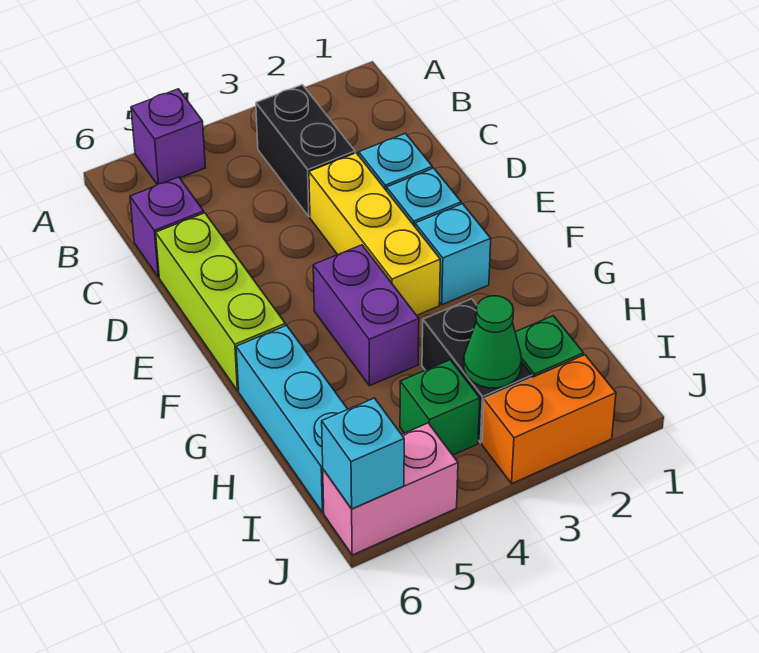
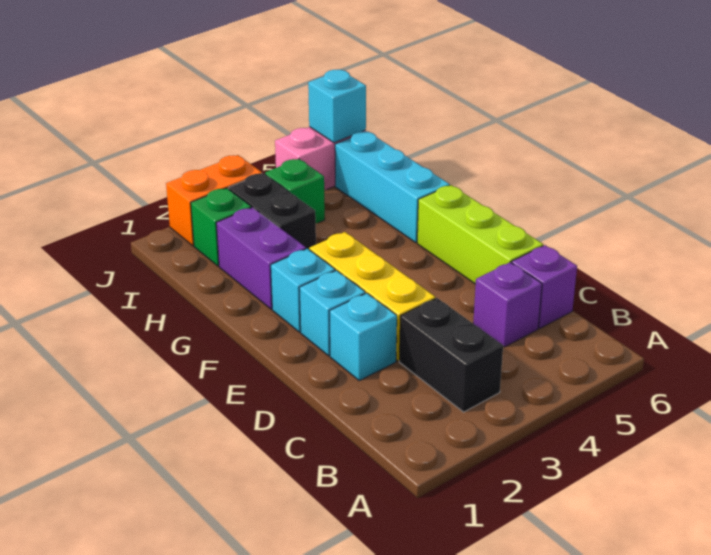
purple 1x1 brick [131,89,205,185] -> purple 1x1 brick moved to [473,262,542,347]
purple 1x2 brick [313,245,419,386] -> purple 1x2 brick moved to [216,207,306,309]
green 1x1 cone [464,296,522,388] -> none

